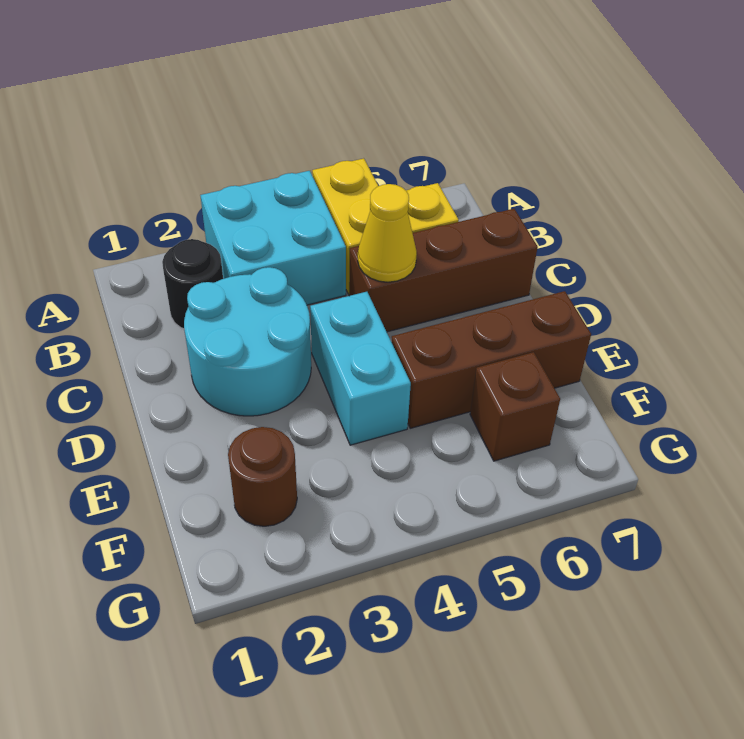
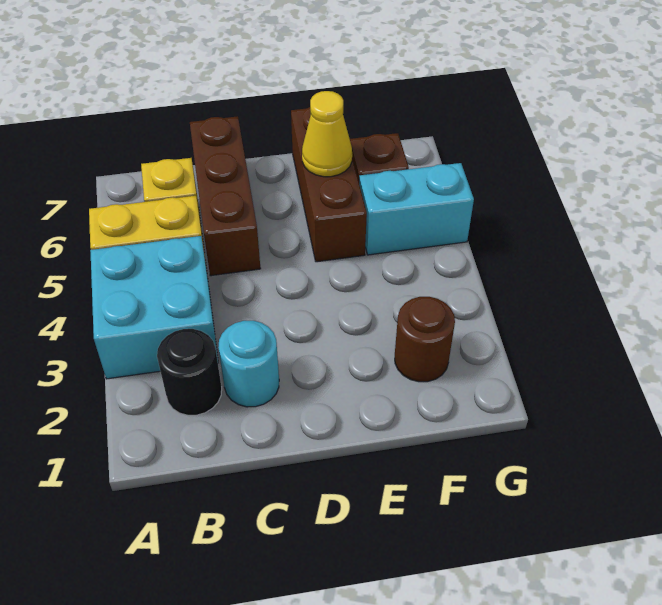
cyan 2x2 round brick [184,267,311,416] -> cyan 1x1 round brick [218,321,279,407]
yellow 1x1 cone [358,184,417,282] -> yellow 1x1 cone moved to [302,91,352,177]
cyan 1x2 brick [310,292,411,445] -> cyan 1x2 brick moved to [359,163,474,255]

